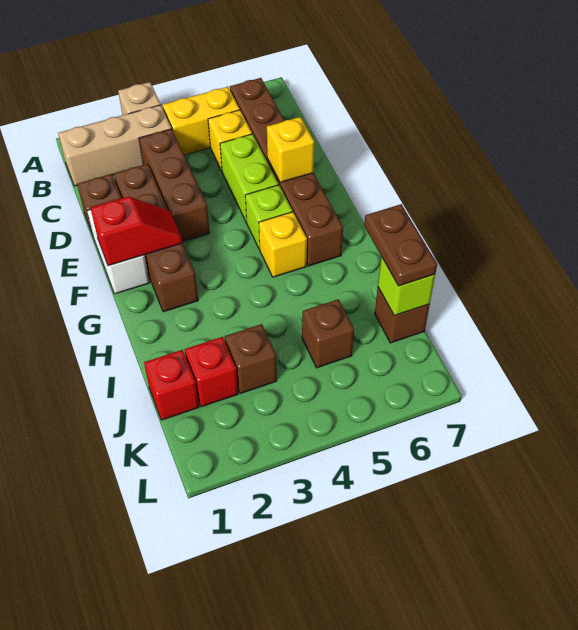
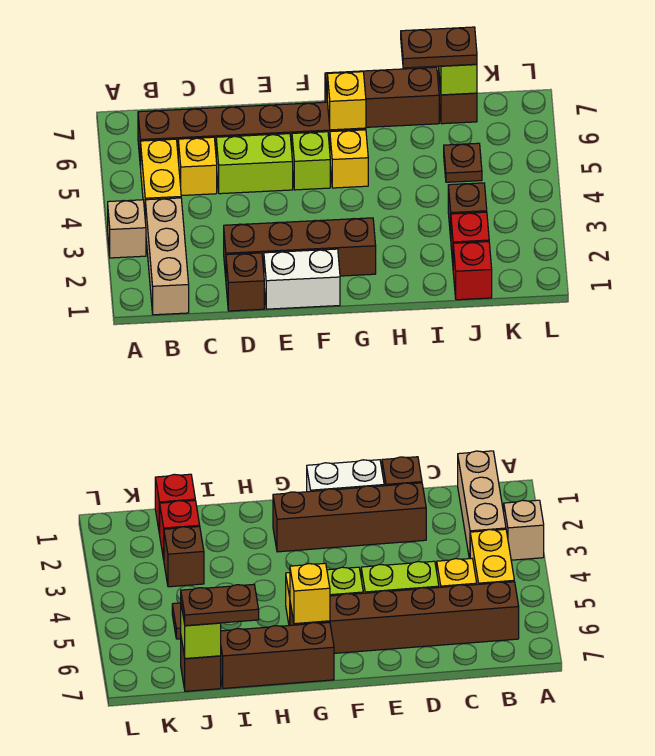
brown 1x3 brick [139,129,210,242] -> brown 1x3 brick moved to [325,67,439,127]
yellow 1x1 brick [267,117,314,183] -> yellow 1x1 brick moved to [327,72,366,130]
red 1x2 slope [91,196,182,266] -> none
brown 1x1 brick [302,299,354,368] -> brown 1x1 plate [444,143,482,182]

